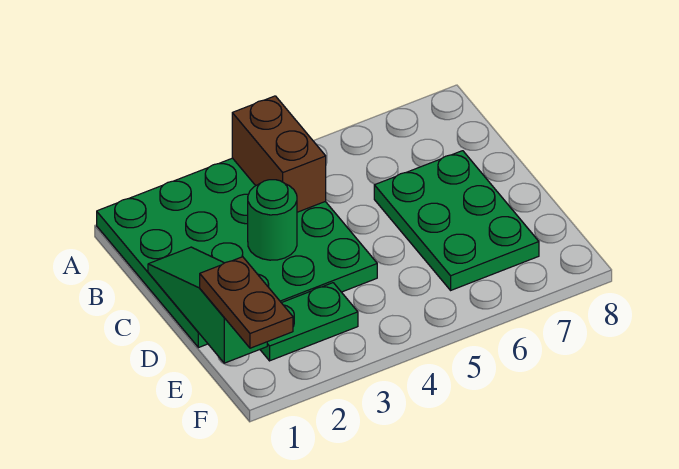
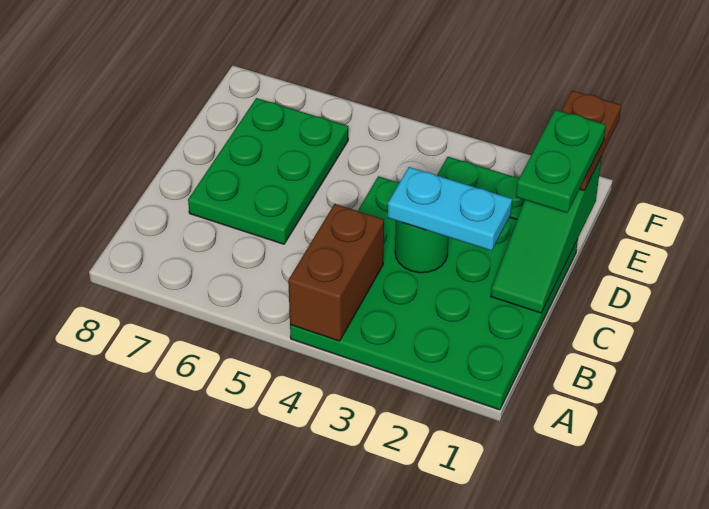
none -> cyan 1x2 plate [388,167,512,251]
none -> green 1x2 plate [516,110,606,213]

